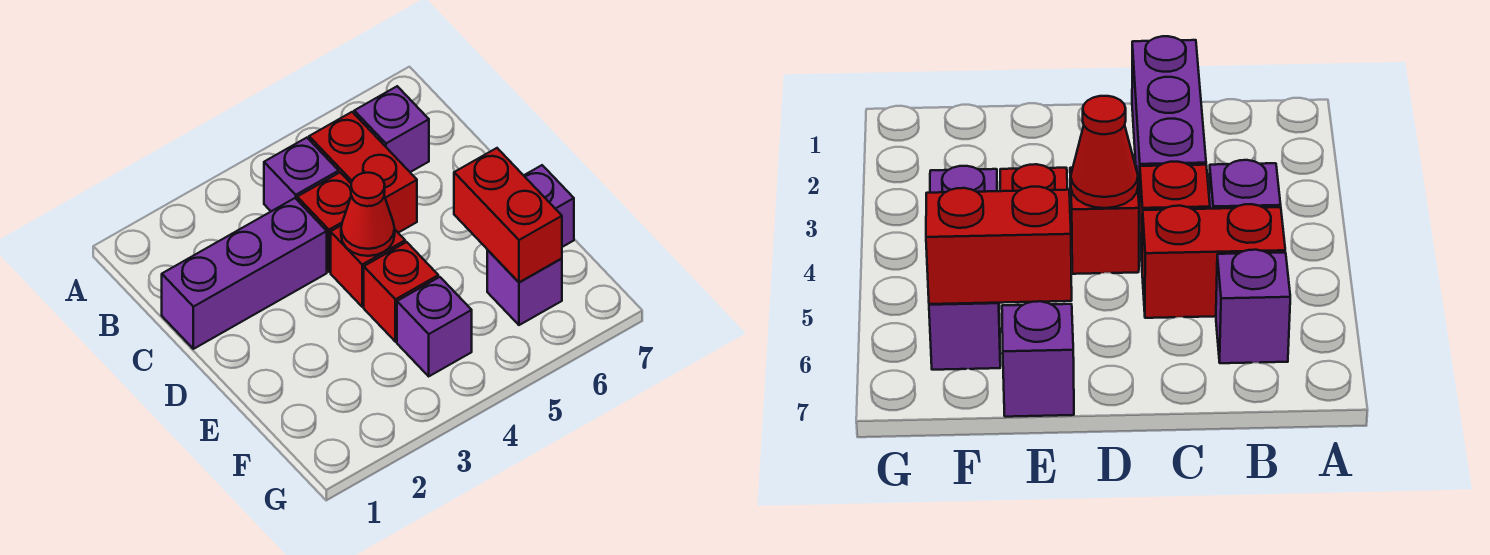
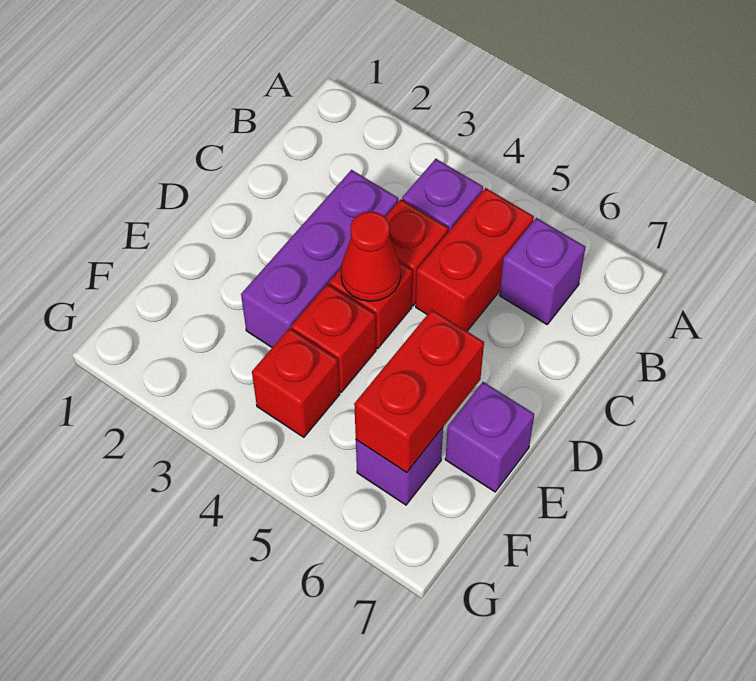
purple 1x3 brick [162,198,327,349] -> purple 1x3 brick turned to [241,170,398,347]
purple 1x1 brick [397,277,472,376] -> red 1x1 brick [252,328,340,437]

